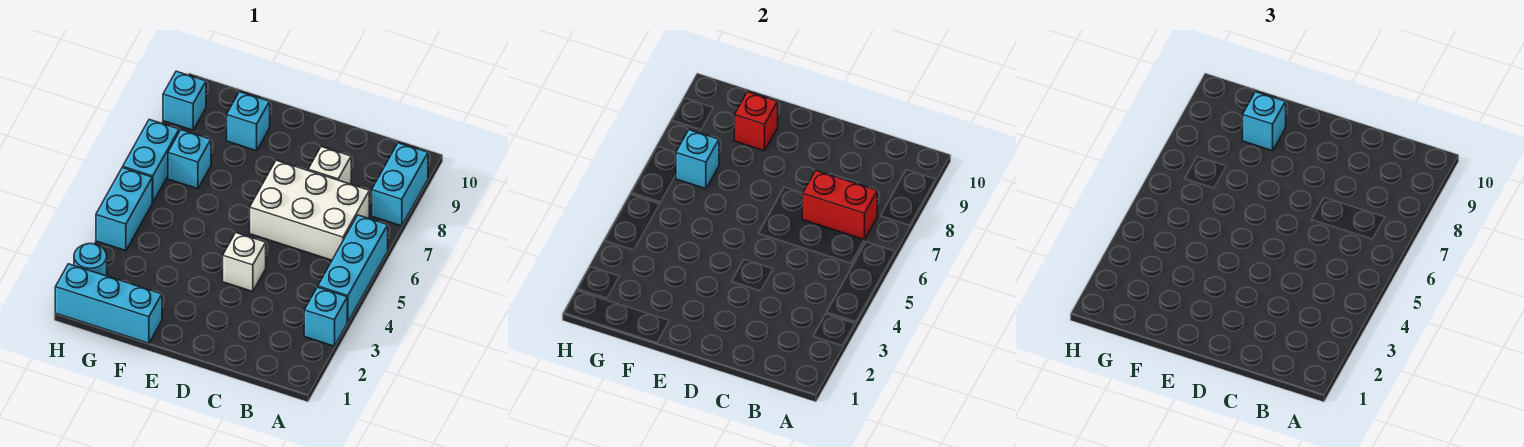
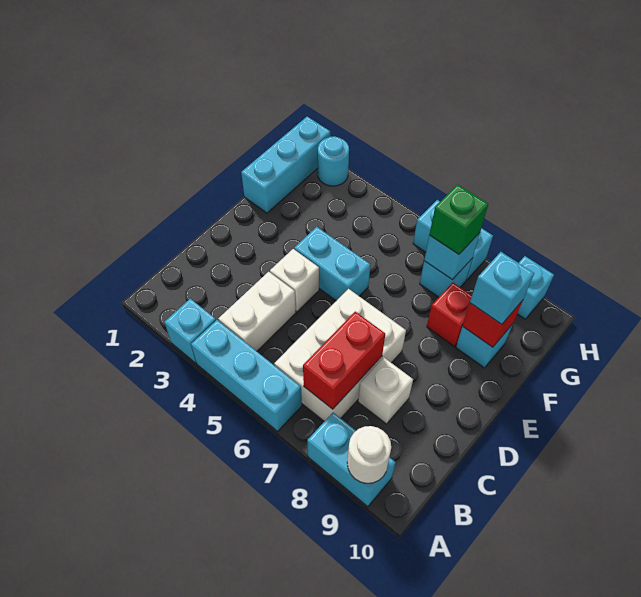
none -> white 1x1 round brick [347,426,391,483]
none -> white 1x2 brick [218,272,296,351]
none -> red 1x1 brick [427,282,472,346]
none -> green 1x1 brick [429,185,488,254]
cyan 1x2 brick [96,167,152,251] -> cyan 1x2 brick moved to [294,227,370,301]

